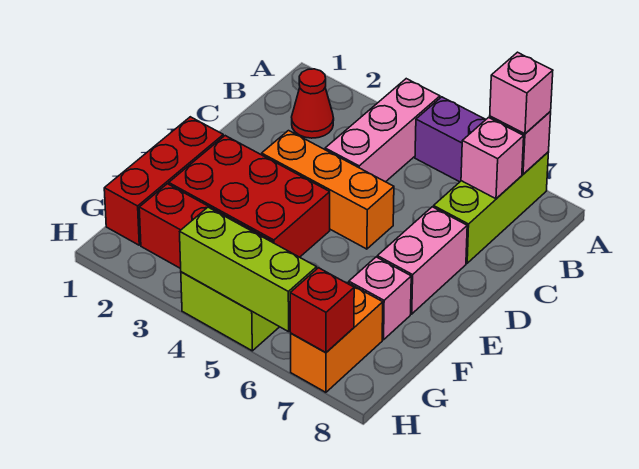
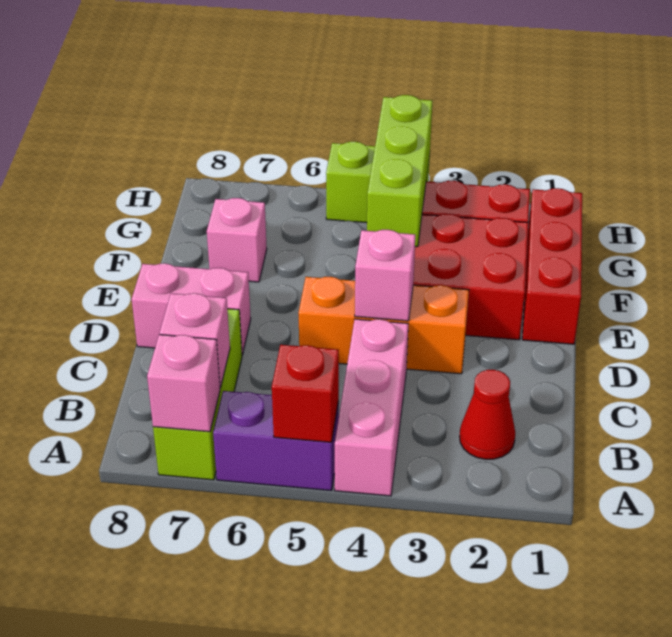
pink 1x1 brick [490,52,553,134] -> pink 1x1 brick moved to [355,230,415,321]
pink 1x2 brick [377,207,467,314] -> pink 1x2 brick turned to [132,263,251,355]
orange 1x2 brick [291,282,383,392] -> none
lime 1x3 brick [180,207,317,332] -> lime 1x3 brick turned to [367,95,432,247]
red 1x1 brick [290,268,354,352] -> red 1x1 brick moved to [272,345,339,442]

